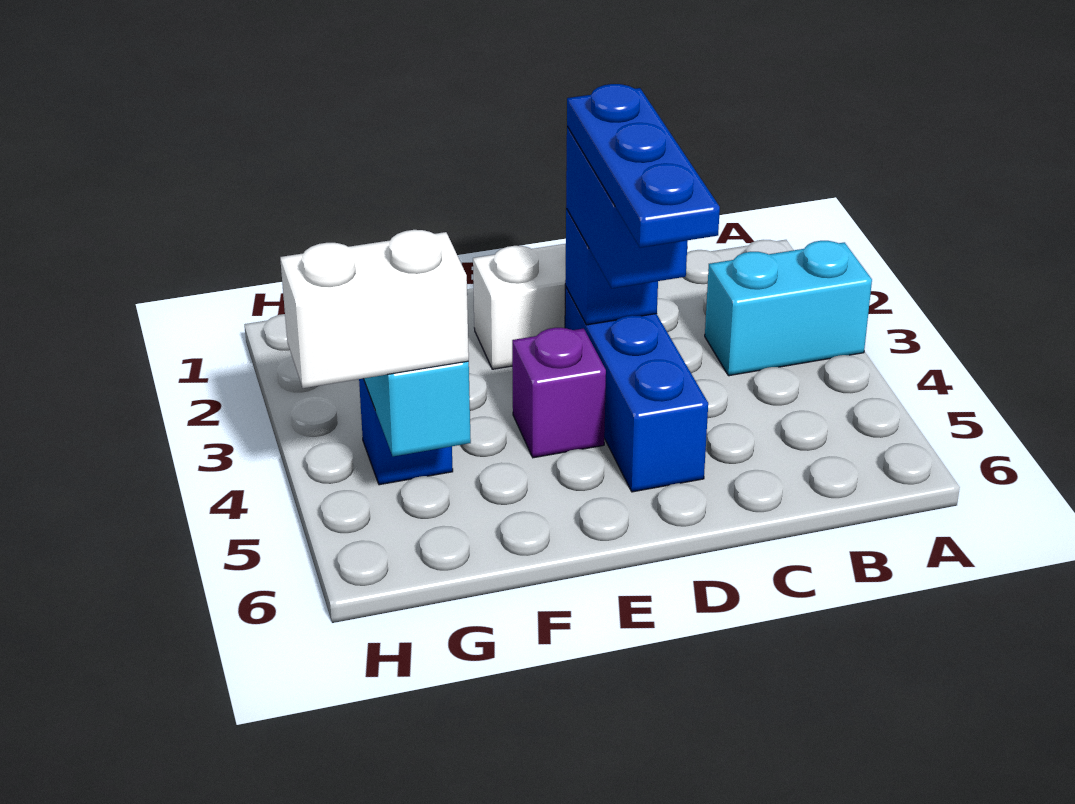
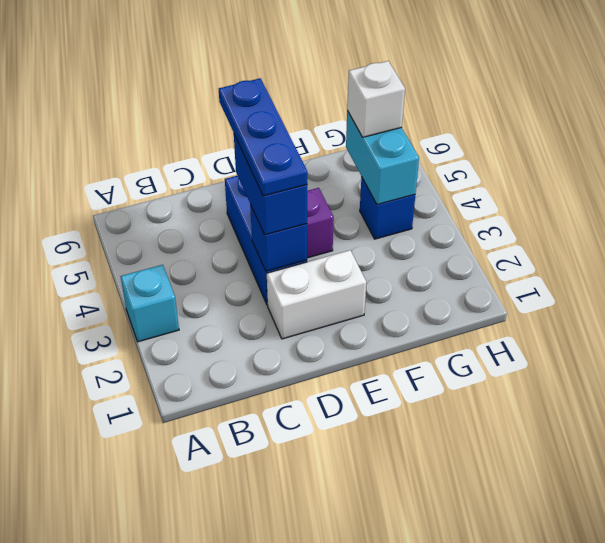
cyan 1x2 brick [705,241,872,376] -> cyan 1x1 brick [121,265,179,342]
white 1x2 brick [280,230,469,388] -> white 1x1 brick [347,61,405,137]

